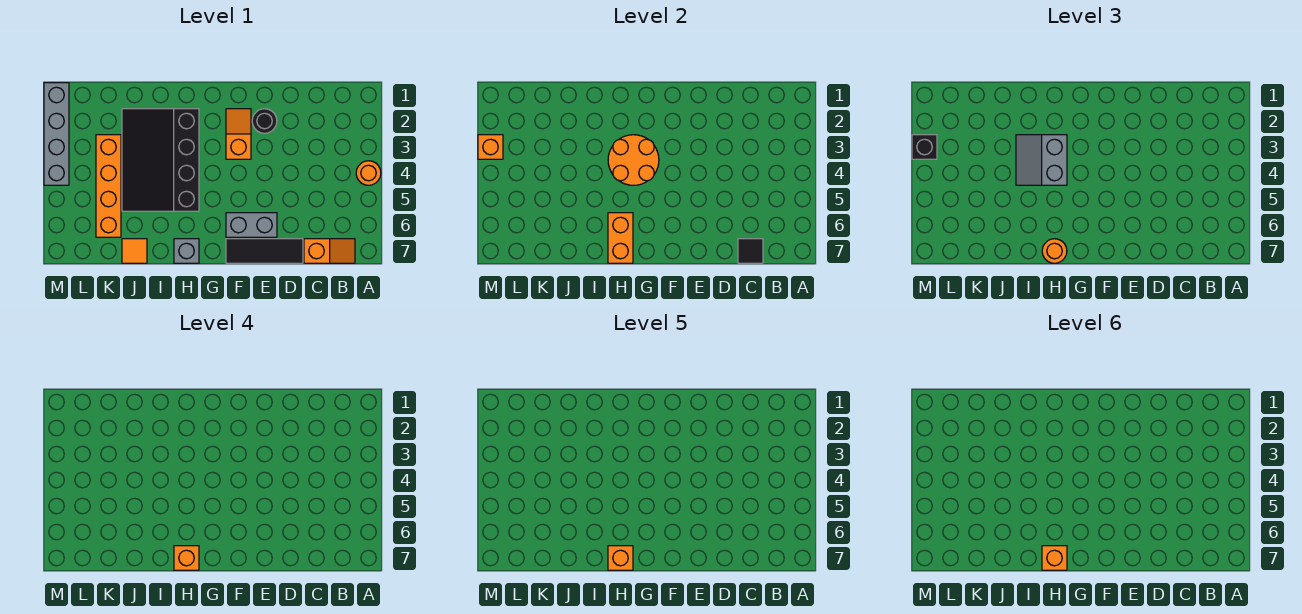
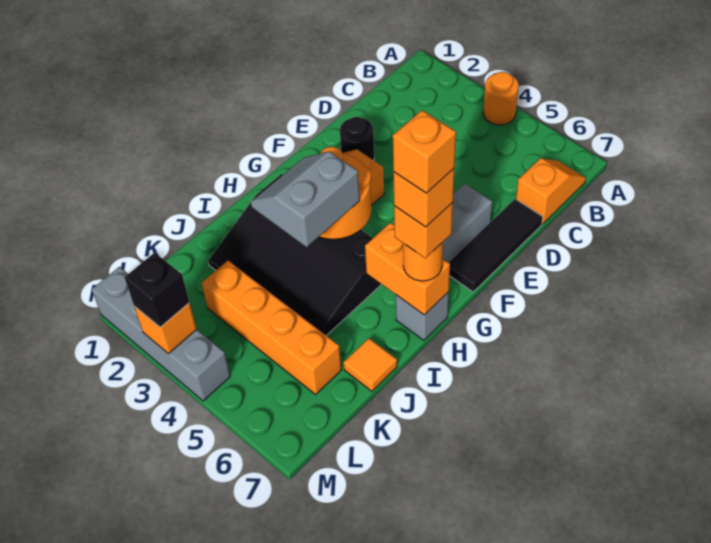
black 1x1 tile [738,239,763,263] -> none
grey 2x2 slope [1016,135,1067,185] -> grey 2x2 slope turned to [251,152,360,247]

